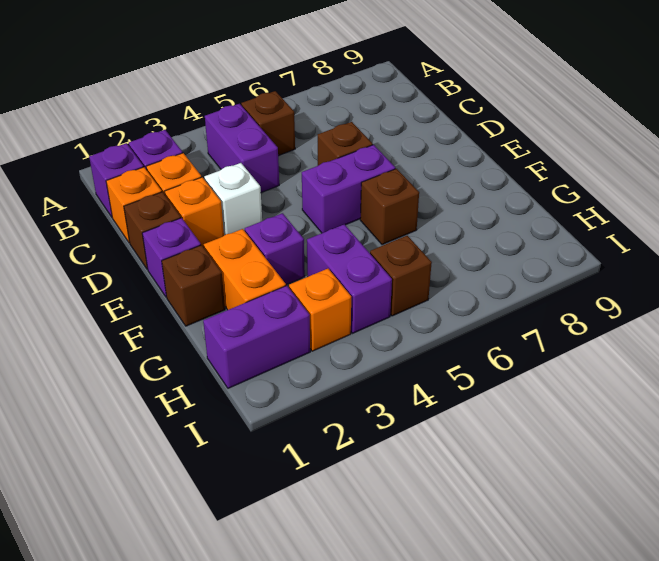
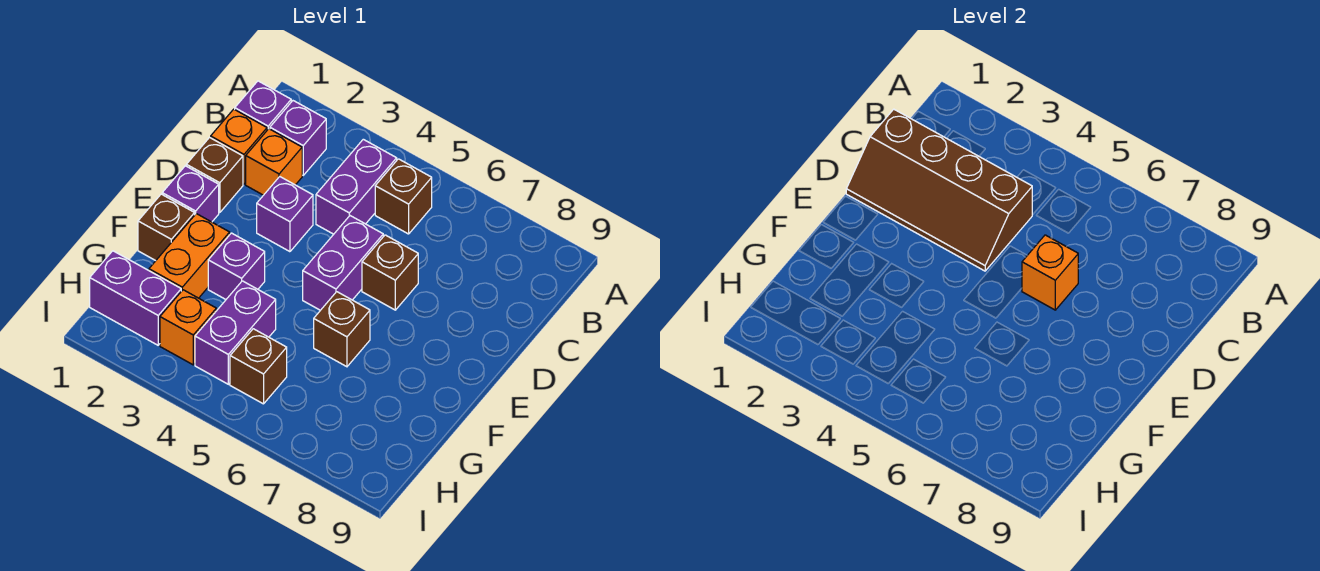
none -> brown 2x4 slope [846,109,1032,271]
orange 1x1 brick [165,177,224,247] -> orange 1x1 brick moved to [1022,235,1078,310]
white 1x1 brick [204,163,262,235] -> purple 1x1 brick [257,177,313,252]
purple 1x2 brick [302,145,395,233] -> purple 1x2 brick turned to [303,216,383,310]

